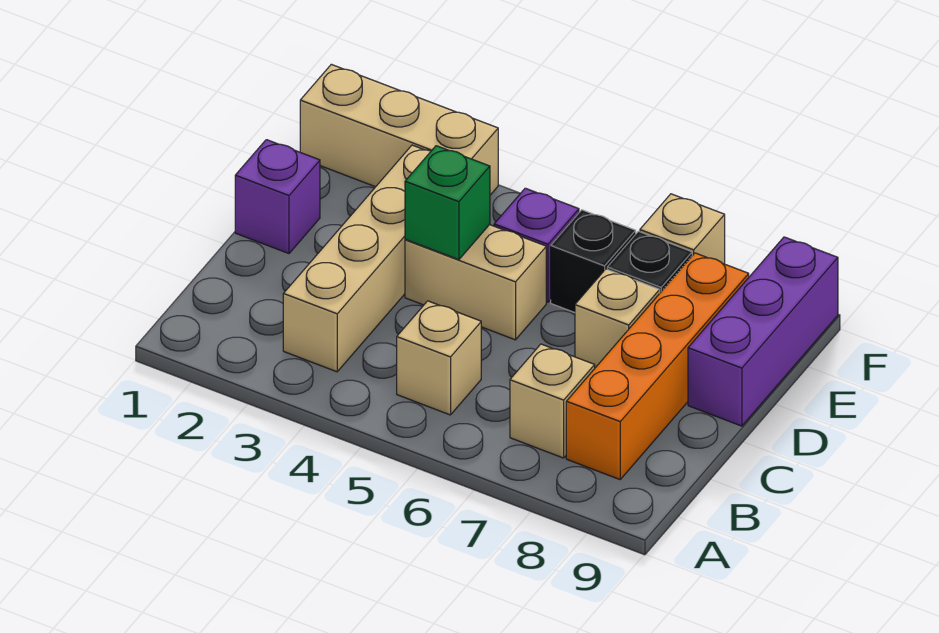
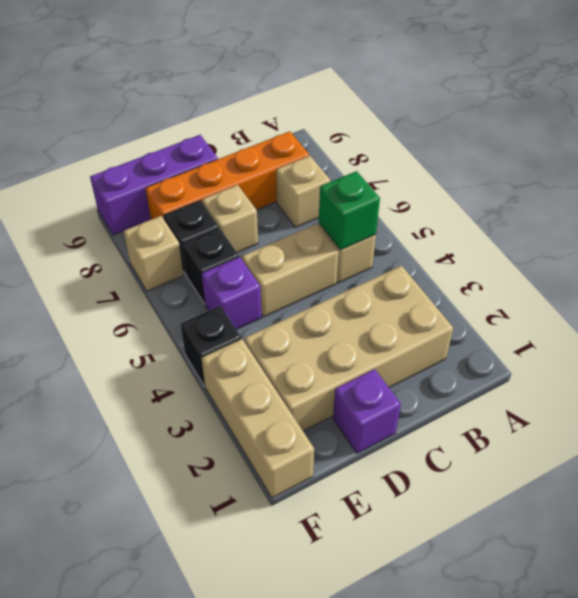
tan 1x4 brick [283,145,431,372] -> tan 2x4 brick [244,266,453,431]
tan 1x2 brick [405,225,546,340] -> tan 1x2 brick turned to [242,224,338,317]
green 1x1 brick [405,146,490,260] -> green 1x1 brick moved to [319,171,380,250]
none -> black 1x1 brick [180,306,241,386]

